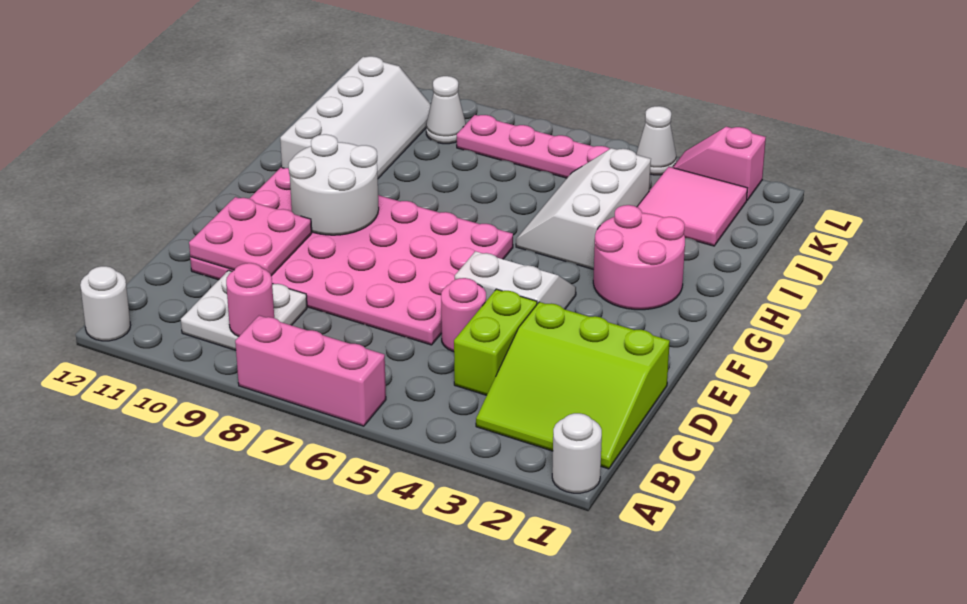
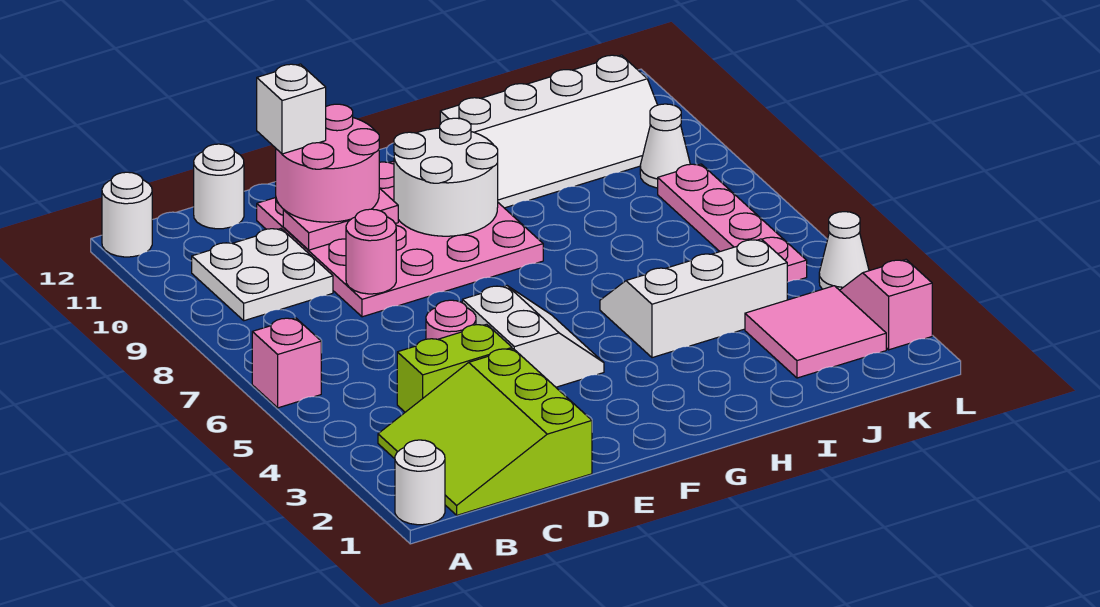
pink 1x3 brick [235,315,386,426] -> pink 1x1 brick [252,318,321,408]
pink 1x1 round brick [226,263,274,336] -> pink 1x1 round brick moved to [346,209,396,294]
none -> white 1x1 round brick [194,144,244,229]
pink 4x6 plate [190,167,513,345] -> pink 4x4 plate [257,161,543,317]
pink 2x2 plate [189,197,312,276] -> pink 1x2 plate [283,188,398,250]
none -> white 1x1 brick [257,64,326,154]
pink 2x2 round brick [593,205,685,310] -> pink 2x2 round brick moved to [276,104,379,222]

